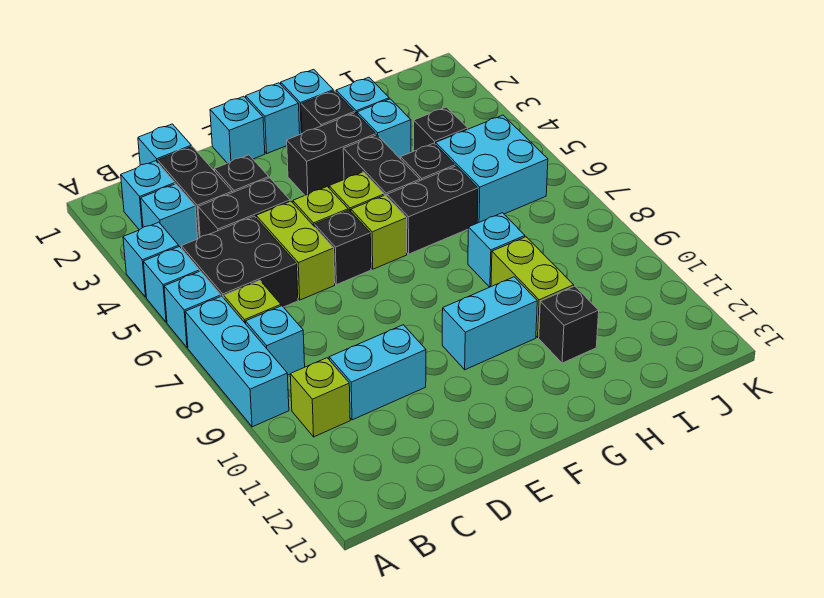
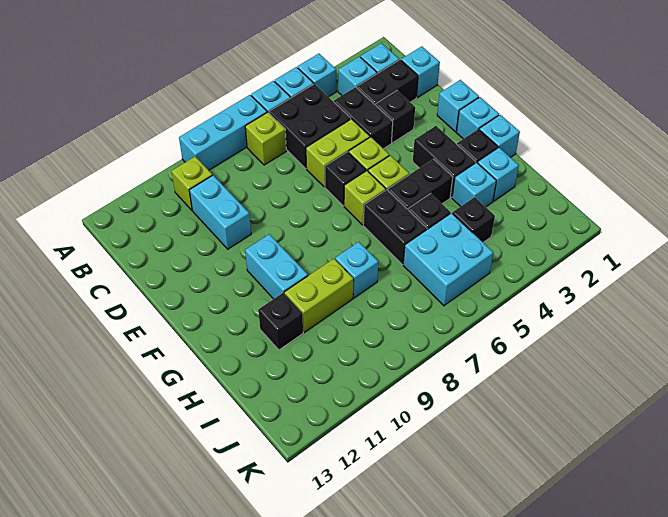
cyan 1x1 brick [246,306,305,375] -> none

